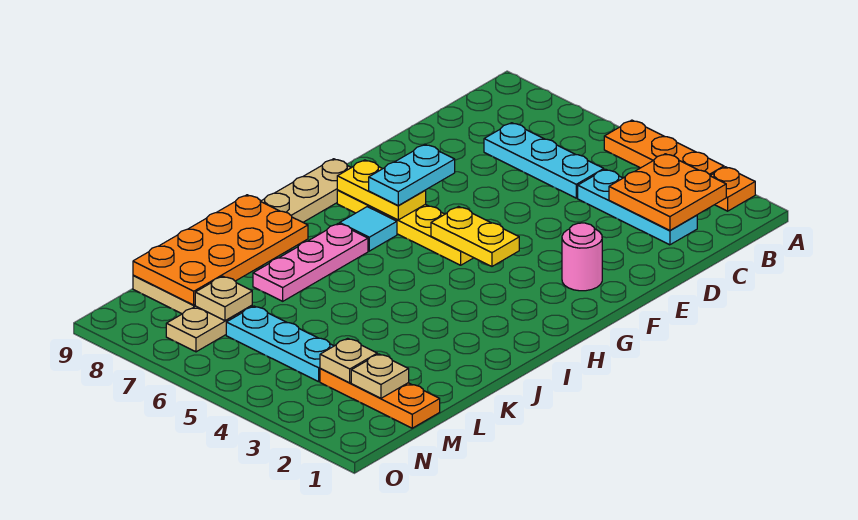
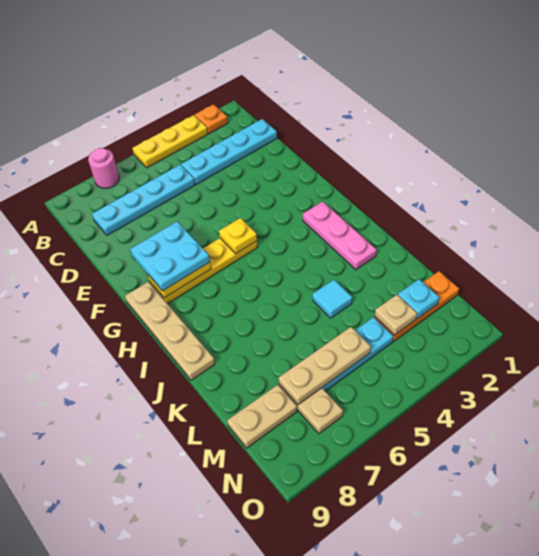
orange 1x3 plate [604,120,724,175] -> yellow 1x3 plate [132,115,208,168]
orange 2x2 plate [609,154,726,230] -> none
cyan 1x3 plate [578,169,697,245] -> cyan 1x4 plate [181,119,277,184]
cyan 1x3 plate [484,123,604,198] -> cyan 1x4 plate [92,165,195,235]
pink 1x1 round brick [562,223,602,291] -> pink 1x1 round brick moved to [88,148,119,188]
cyan 1x2 plate [369,145,455,206] -> cyan 2x2 plate [130,222,210,291]
yellow 1x2 plate [431,207,519,266] -> yellow 1x1 plate [219,218,257,254]
cyan 1x1 tile [340,207,397,251] -> cyan 1x1 tile moved to [313,280,352,318]
pink 1x3 plate [253,223,368,301] -> pink 1x3 plate moved to [303,201,377,270]
orange 2x4 plate [133,195,308,305] -> none
tan 1x1 plate [351,354,409,398] -> cyan 1x1 plate [398,279,439,319]
tan 1x1 plate [195,276,252,321] -> tan 1x3 plate [279,327,371,405]

